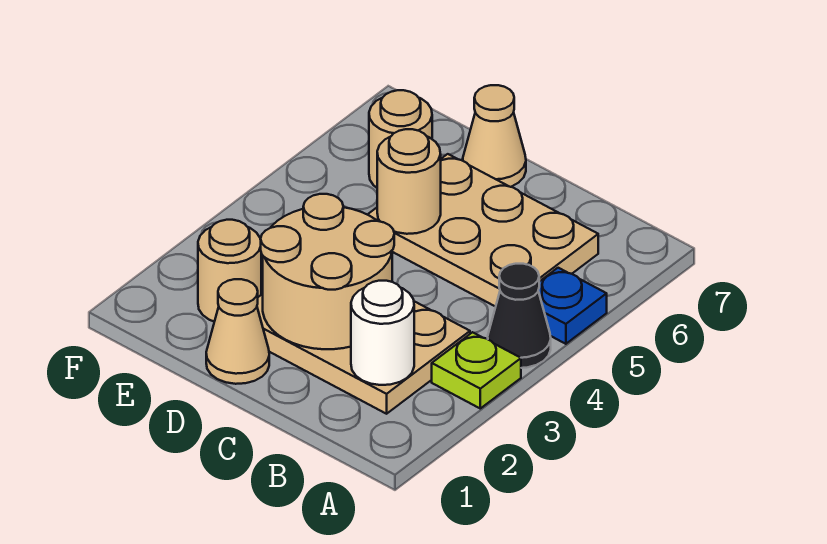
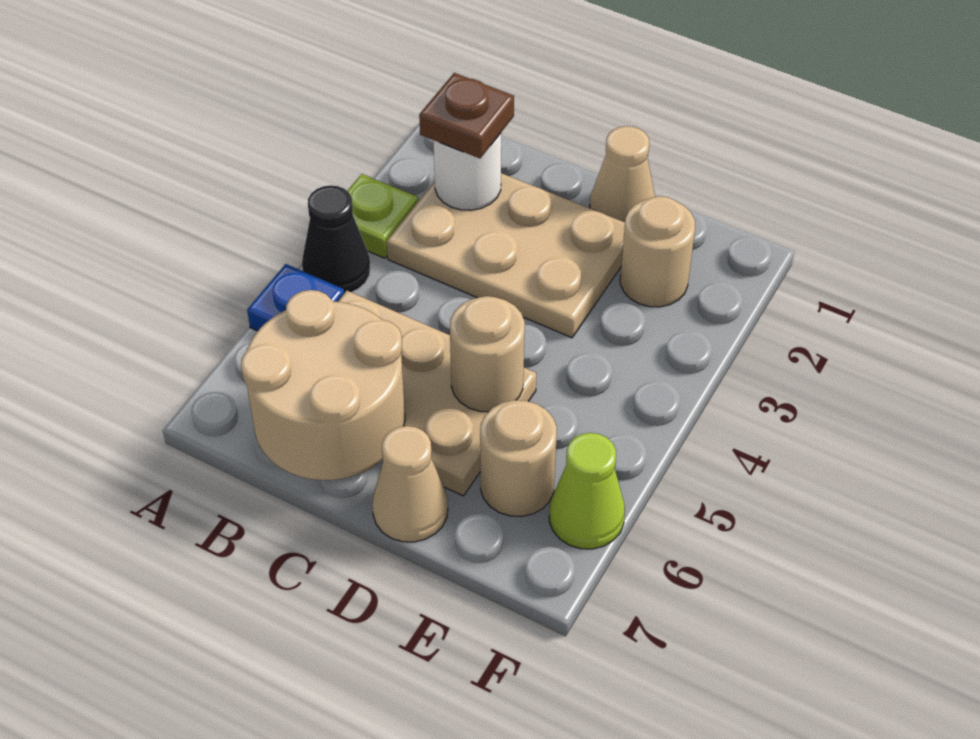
none -> brown 1x1 plate [419,73,514,158]
tan 2x2 round brick [261,194,394,349] -> tan 2x2 round brick moved to [241,290,405,480]
none -> lime 1x1 cone [549,433,625,549]

